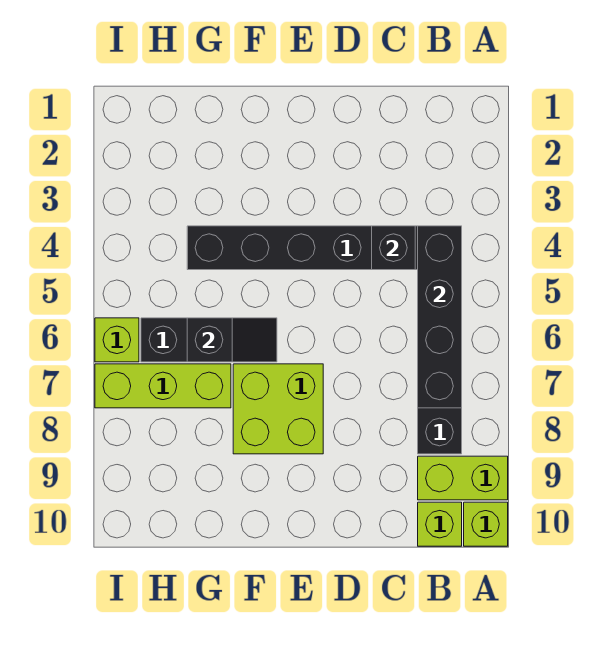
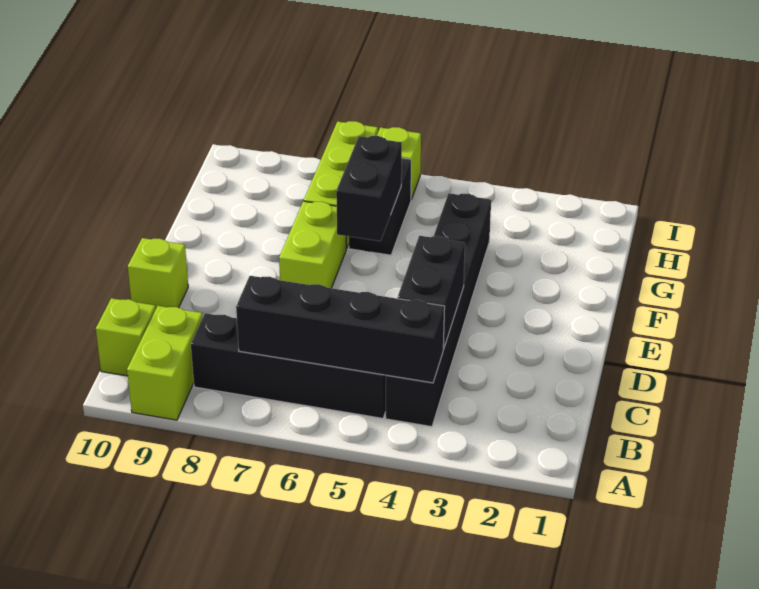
lime 1x1 brick [464,502,508,546] -> lime 1x1 brick moved to [128,238,188,308]
black 1x1 brick [372,226,415,270] -> black 1x2 brick [398,236,465,349]
lime 2x2 brick [233,364,323,454] -> lime 1x2 brick [279,201,346,288]
black 1x2 slope [187,318,277,362] -> black 1x2 brick [336,136,402,241]

